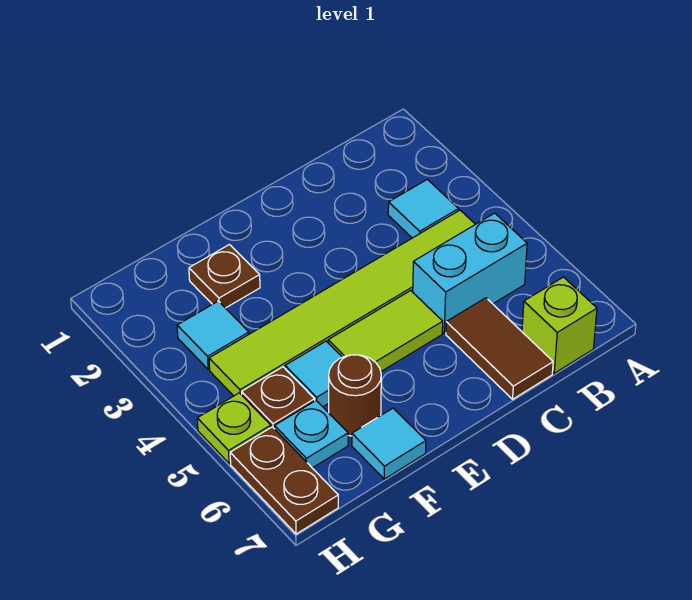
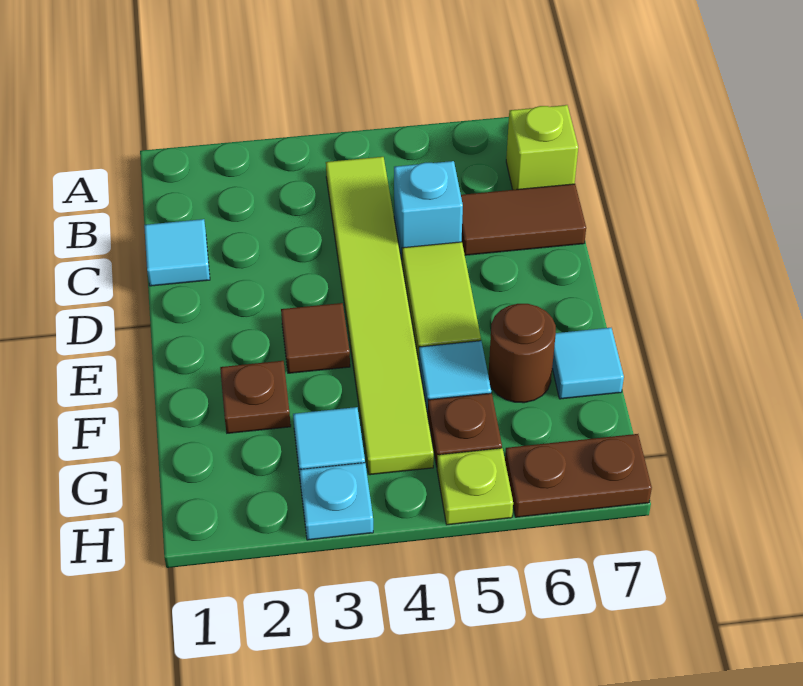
cyan 1x1 tile [388,179,459,238] -> cyan 1x1 tile moved to [144,219,210,286]
cyan 1x2 brick [413,213,527,333] -> cyan 1x1 brick [394,161,463,260]
none -> brown 1x1 tile [281,303,350,373]
cyan 1x1 plate [275,401,348,468] -> cyan 1x1 plate moved to [299,463,373,540]

